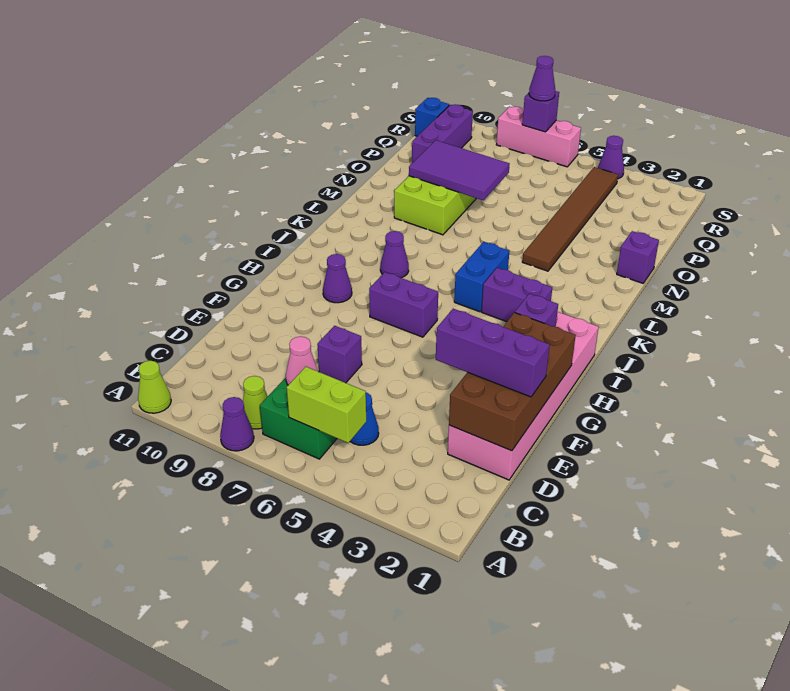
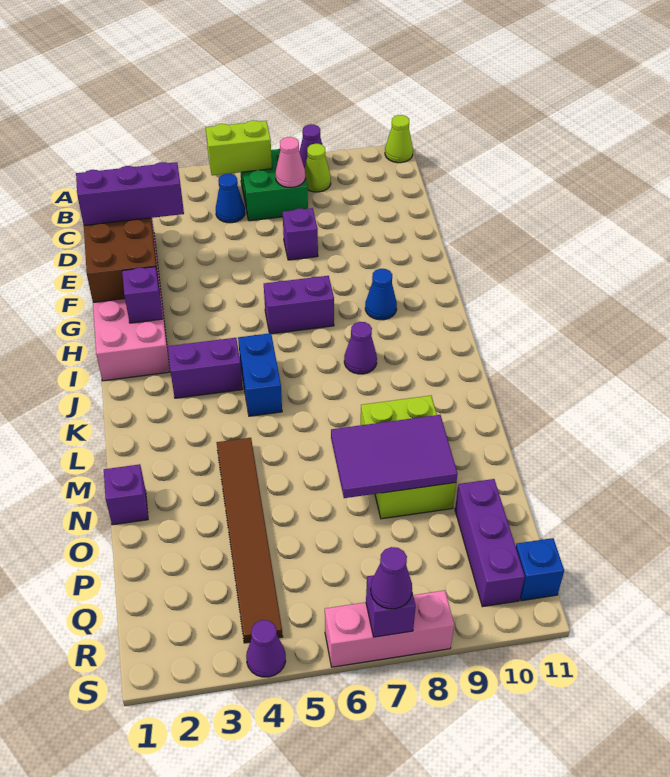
purple 1x1 cone [323,254,352,303] -> blue 1x1 cone [365,269,397,320]

